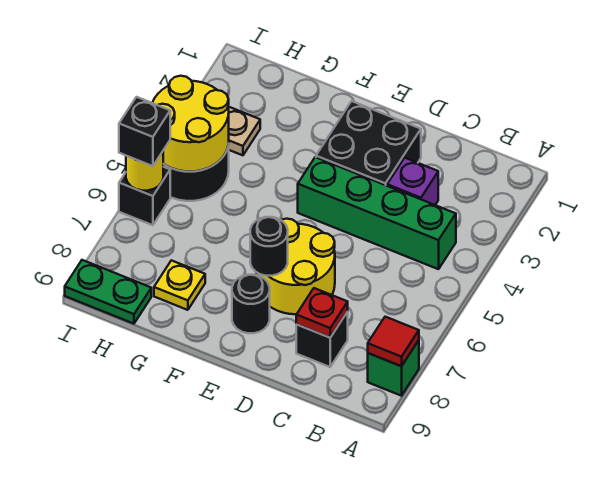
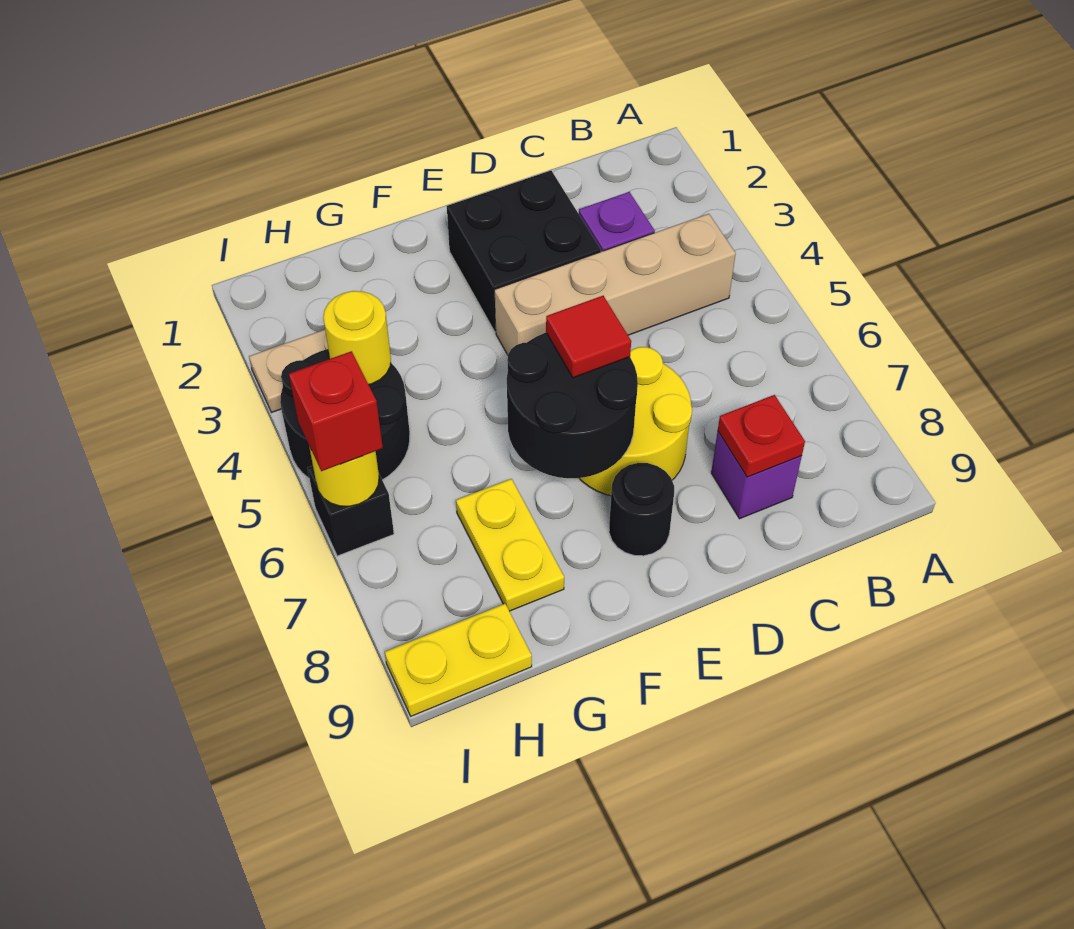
green 1x1 brick [368,340,419,396] -> none
red 1x1 tile [368,317,419,366] -> red 1x1 tile moved to [546,296,631,378]
green 1x4 brick [298,157,456,269] -> tan 1x4 brick [494,214,736,355]
black 1x1 brick [296,312,348,367] -> purple 1x1 brick [711,431,802,519]
black 1x1 round brick [250,217,288,276] -> black 2x2 round brick [507,333,638,478]
yellow 1x1 plate [154,260,205,310] -> yellow 1x2 plate [456,479,564,611]
yellow 2x2 round brick [152,76,229,172] -> yellow 1x1 round brick [323,291,391,385]
green 1x2 plate [65,260,151,324] -> yellow 1x2 plate [385,604,532,716]
black 1x1 brick [119,97,170,166] -> red 1x1 brick [289,351,383,471]

